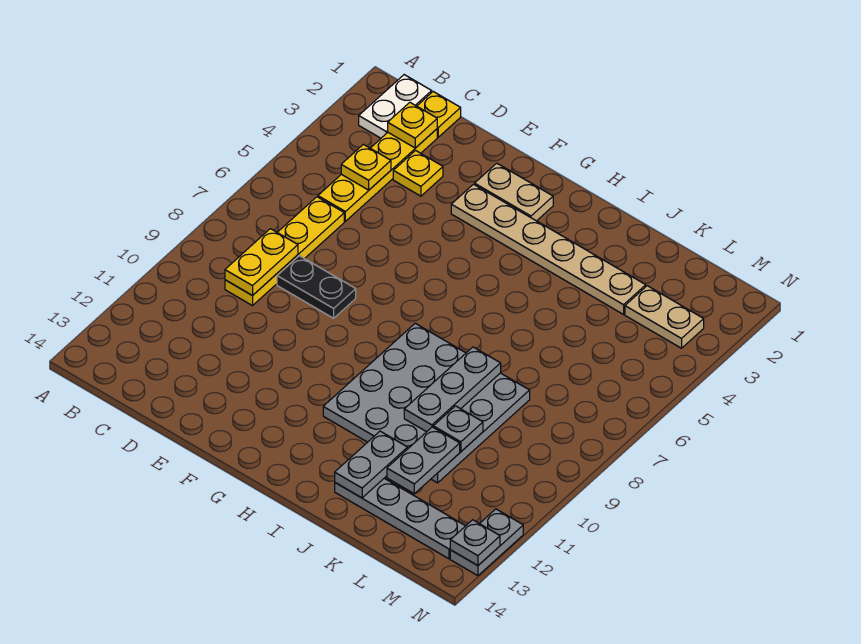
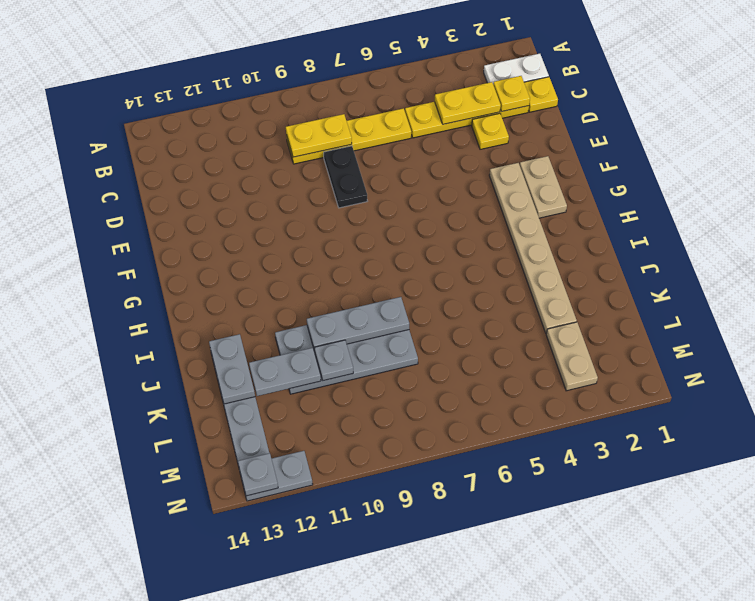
yellow 1x1 plate [341,144,391,190] -> yellow 1x2 plate [435,82,501,124]
grey 4x4 plate [323,323,530,483] -> grey 2x4 plate [275,325,418,394]
grey 1x2 plate [335,431,408,498] -> grey 1x2 plate turned to [209,334,255,404]

